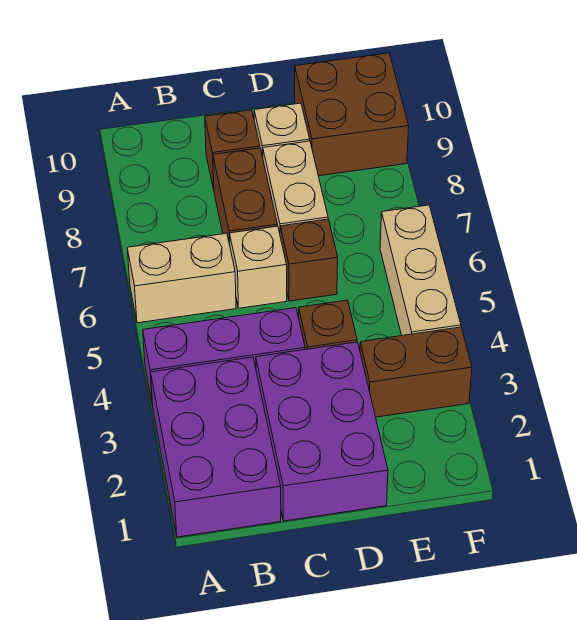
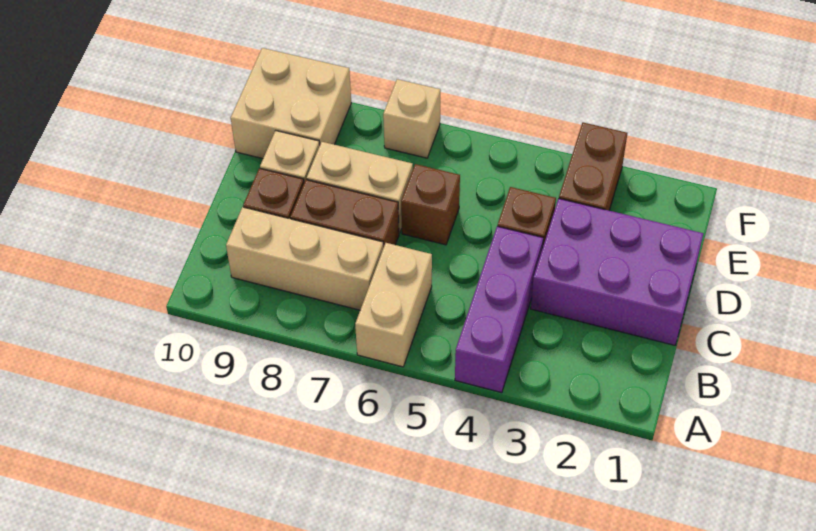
purple 2x3 brick [151,357,281,537] -> none
tan 1x1 brick [230,226,287,308] -> tan 1x1 brick moved to [383,79,440,158]
brown 2x2 brick [295,53,409,176] -> tan 2x2 brick [231,48,351,159]
tan 1x3 brick [380,205,461,335] -> tan 1x3 brick moved to [226,207,383,310]

